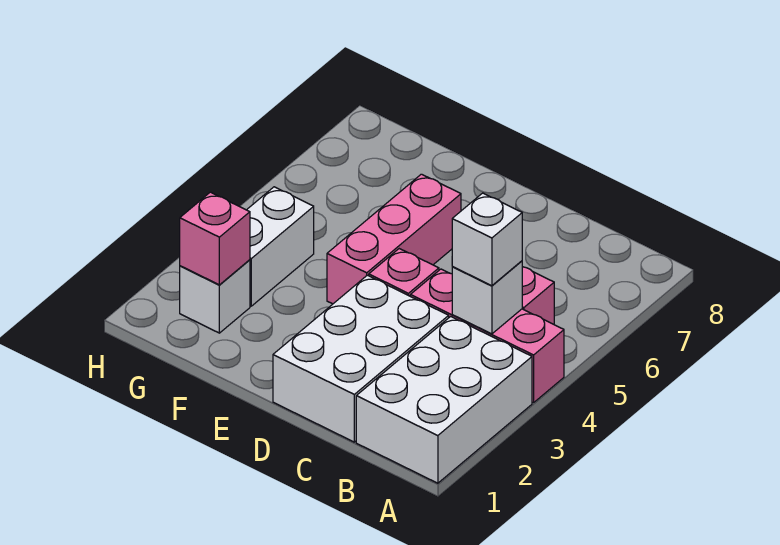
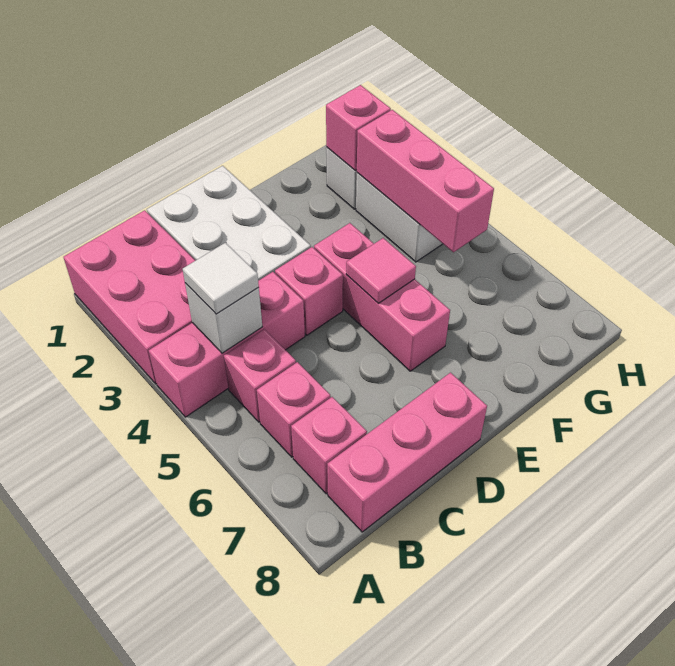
white 2x3 brick [356,316,532,483] -> pink 2x3 brick [64,210,195,384]
white 1x1 brick [452,193,522,286] -> white 1x1 tile [183,243,259,314]
none -> pink 1x1 brick [257,362,331,457]
none -> pink 1x1 brick [291,397,367,494]
none -> pink 1x3 brick [327,373,487,532]
none -> pink 1x1 tile [346,238,416,303]
none -> pink 1x3 brick [357,110,494,252]

